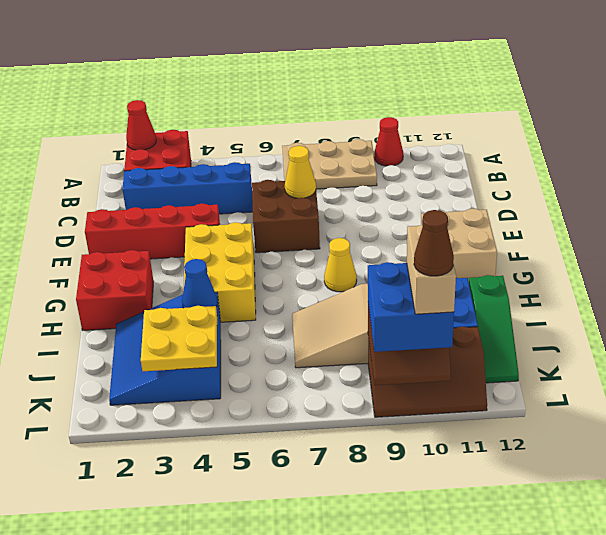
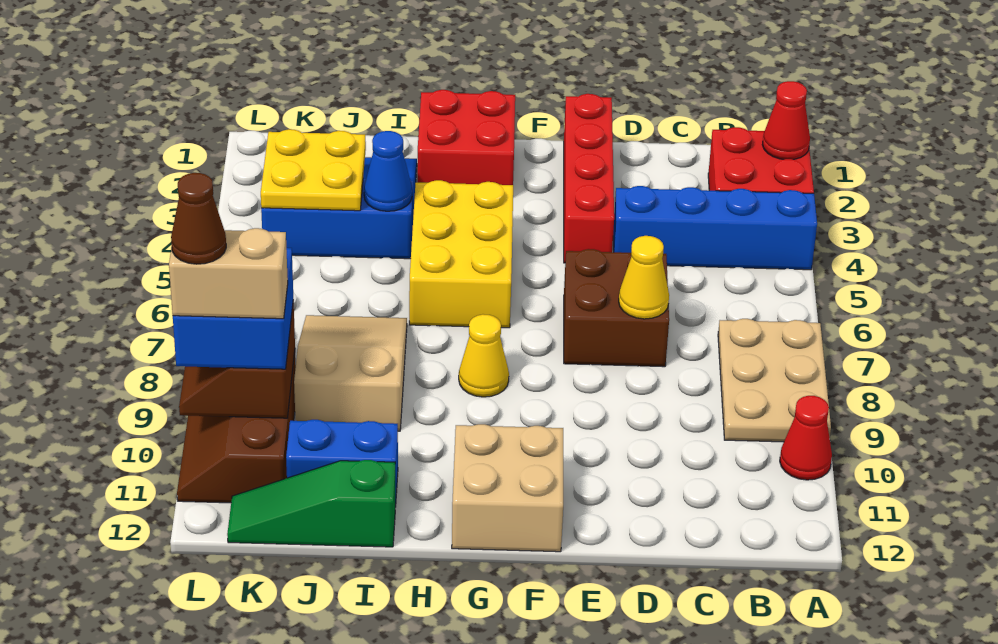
blue 1x4 brick [122,162,253,214] -> blue 1x4 brick turned to [613,186,817,270]
yellow 2x3 brick [183,222,256,322] -> yellow 2x3 brick turned to [409,180,513,328]

